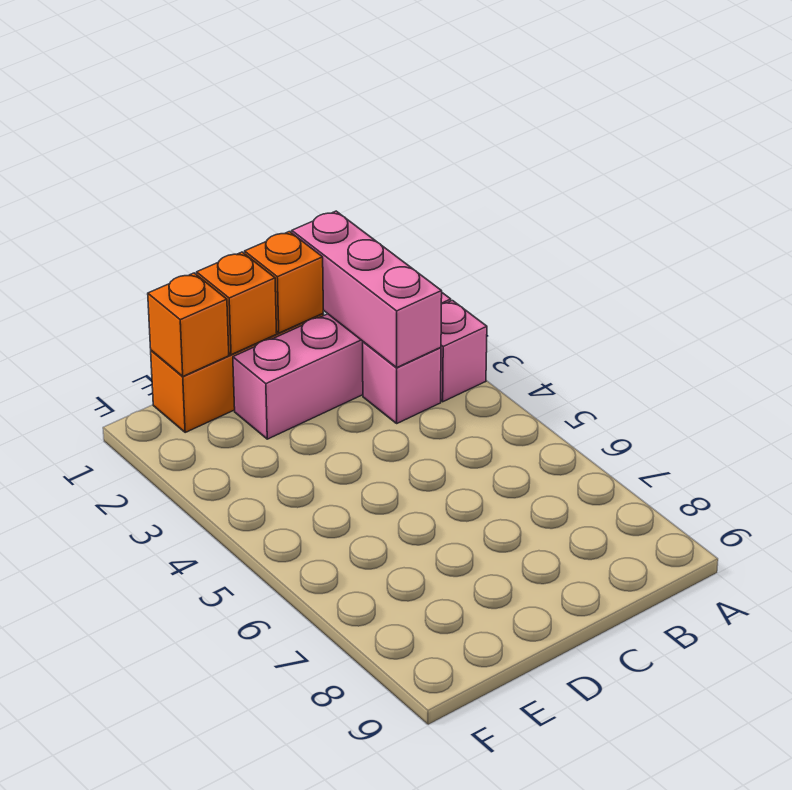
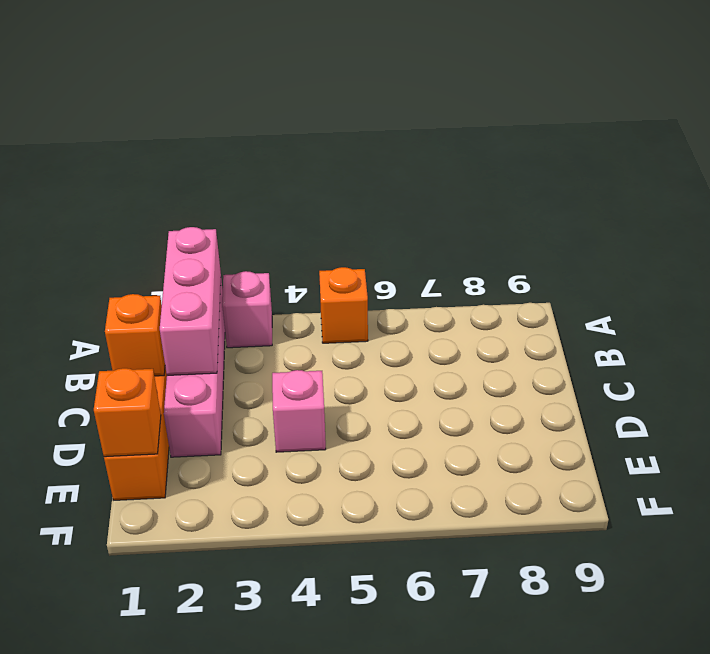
pink 1x3 brick [292,211,442,367] -> pink 1x3 brick turned to [160,227,221,375]
pink 1x1 brick [363,342,441,423] -> pink 1x1 brick moved to [272,370,326,452]
orange 1x1 brick [197,252,277,355] -> orange 1x1 brick moved to [319,267,368,343]

